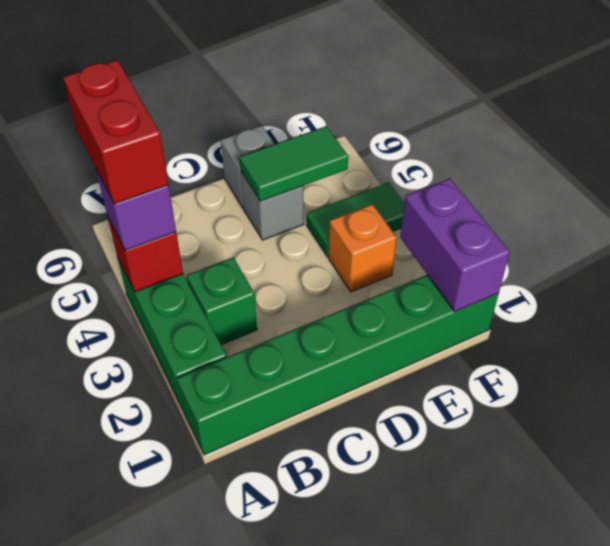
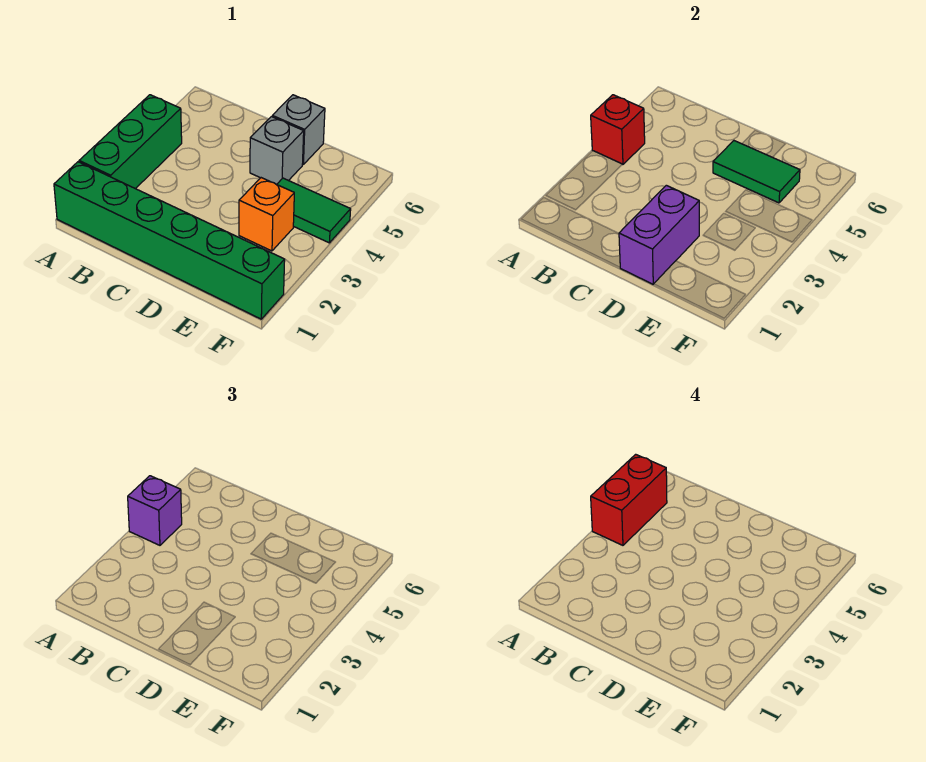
green 1x1 brick [187,257,257,345] -> none
purple 1x2 brick [400,179,510,312] -> purple 1x2 brick moved to [619,185,699,284]

